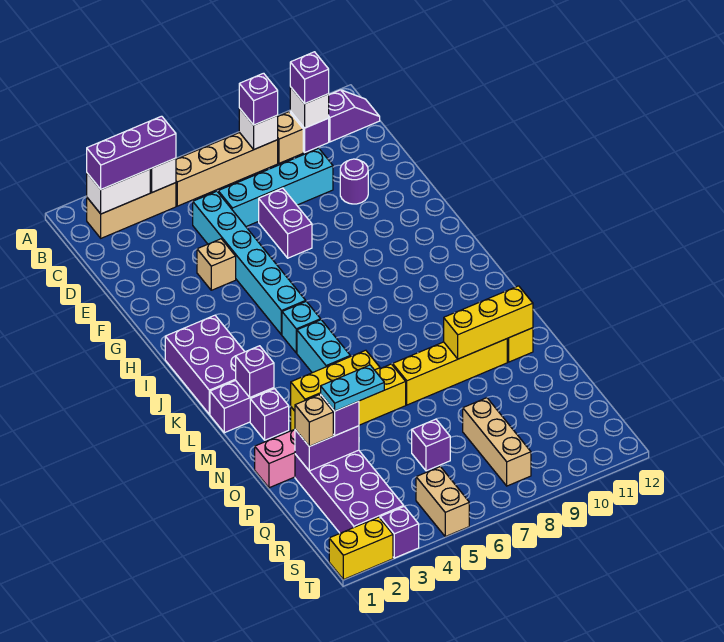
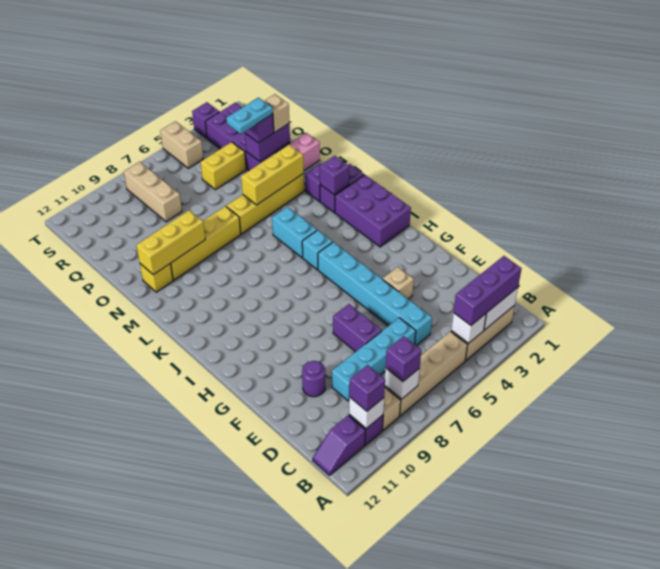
purple 1x1 brick [412,419,450,471] -> none
yellow 1x2 brick [329,517,393,580] -> yellow 1x2 brick moved to [200,142,246,190]

